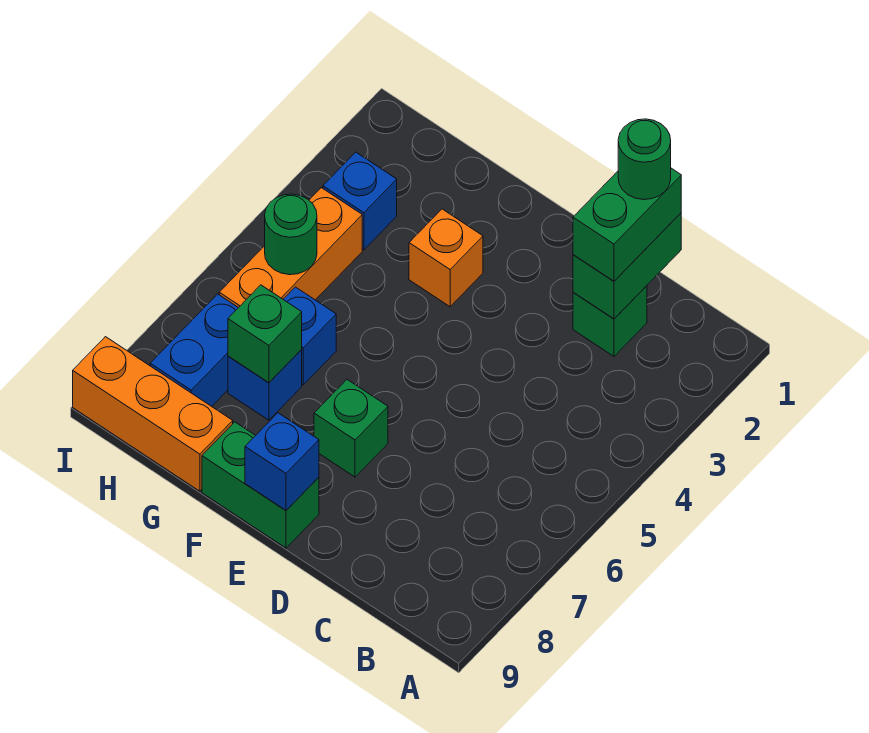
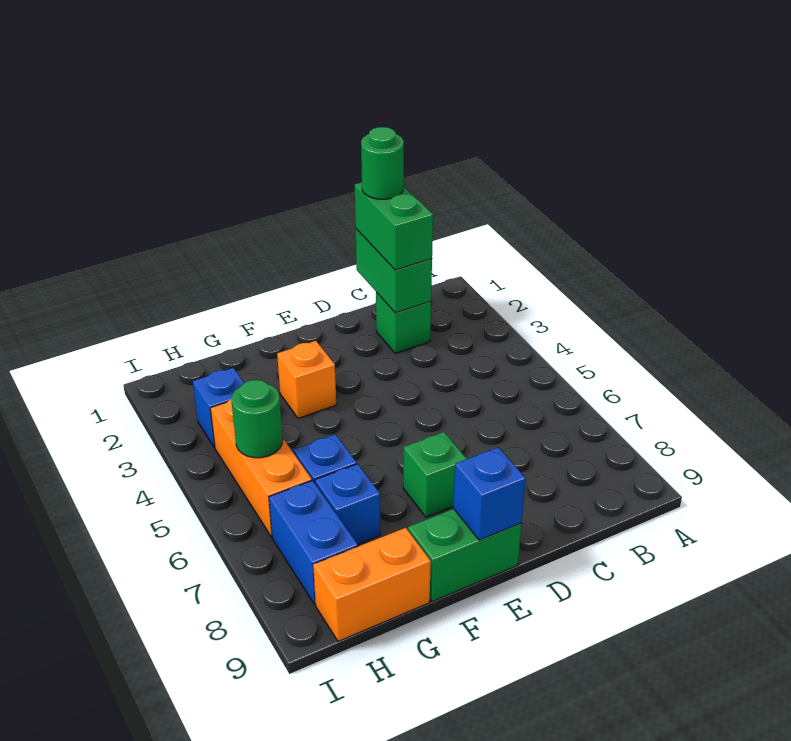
green 1x1 brick [228,285,302,383] -> none
orange 1x3 brick [73,337,233,491] -> orange 1x2 brick [313,528,431,641]

